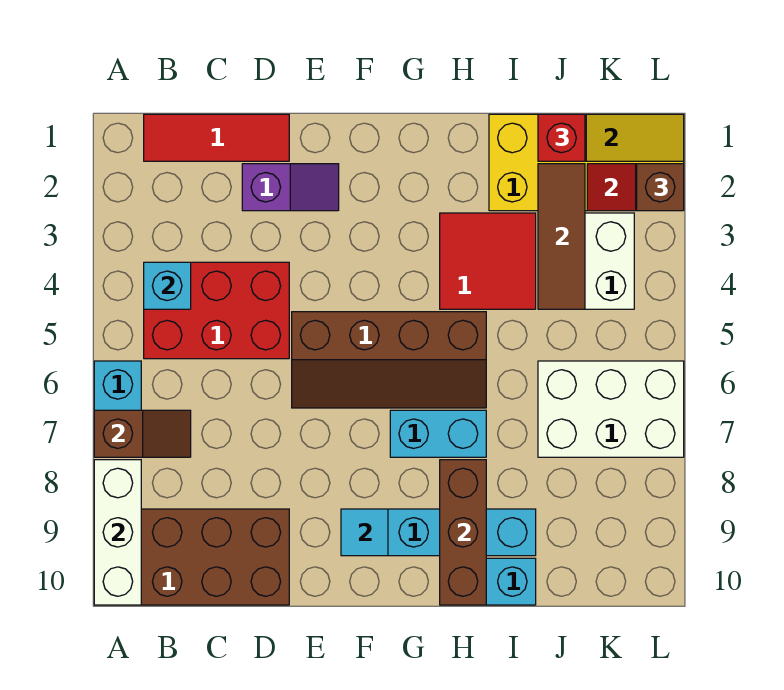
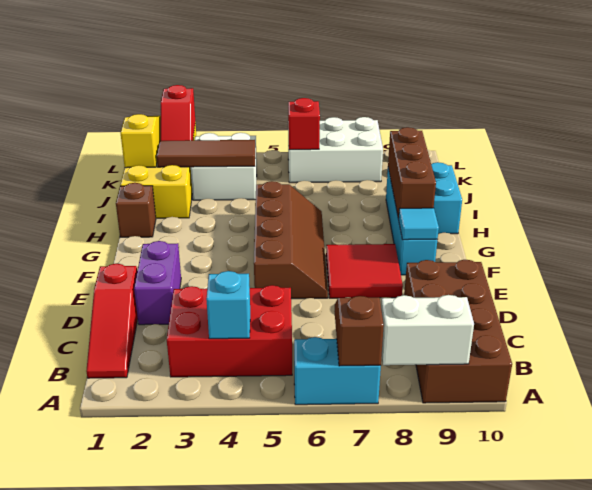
white 1x3 brick [94,460,141,605] -> white 1x2 brick [381,295,474,365]
red 1x3 tile [144,114,289,161] -> red 1x3 slope [86,264,138,378]
red 2x3 brick [144,262,289,359] -> red 2x3 brick turned to [167,285,292,377]
purple 1x2 slope [242,164,339,211] -> purple 1x2 brick [134,241,181,325]
cyan 1x2 brick [390,410,486,457] -> none
red 2x2 tile [440,213,536,309] -> red 2x2 tile moved to [326,244,403,298]
brown 1x3 brick [440,460,486,605] -> brown 1x3 brick turned to [388,127,436,218]
red 1x1 brick [538,114,585,161] -> red 1x1 brick moved to [288,98,320,150]
white 2x3 brick [538,361,684,457] -> white 2x3 brick turned to [288,117,383,183]
brown 1x1 brick [637,164,684,211] -> brown 1x1 brick moved to [116,183,156,237]

